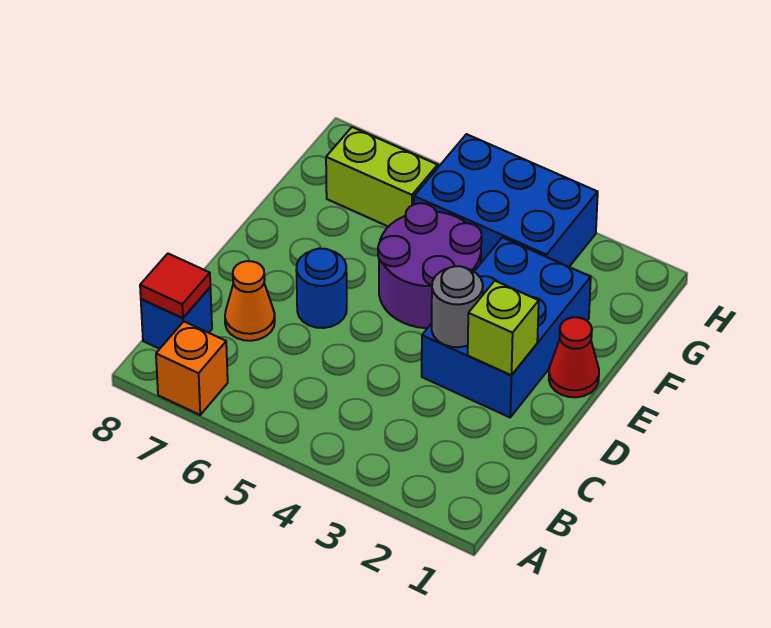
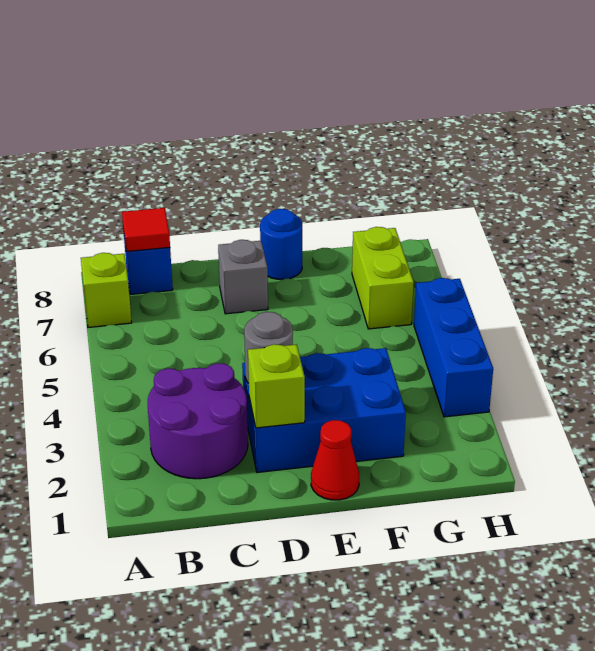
orange 1x1 brick [156,322,228,415] -> lime 1x1 brick [81,253,132,328]
orange 1x1 cone [225,261,275,341] -> none
blue 1x1 round brick [296,248,347,328] -> blue 1x1 round brick moved to [260,209,302,279]
none -> grey 1x1 brick [218,240,268,314]
purple 2x2 round brick [378,203,482,328] -> purple 2x2 round brick moved to [148,363,248,479]
blue 2x3 brick [414,134,598,267] -> blue 1x3 brick [414,278,493,417]

